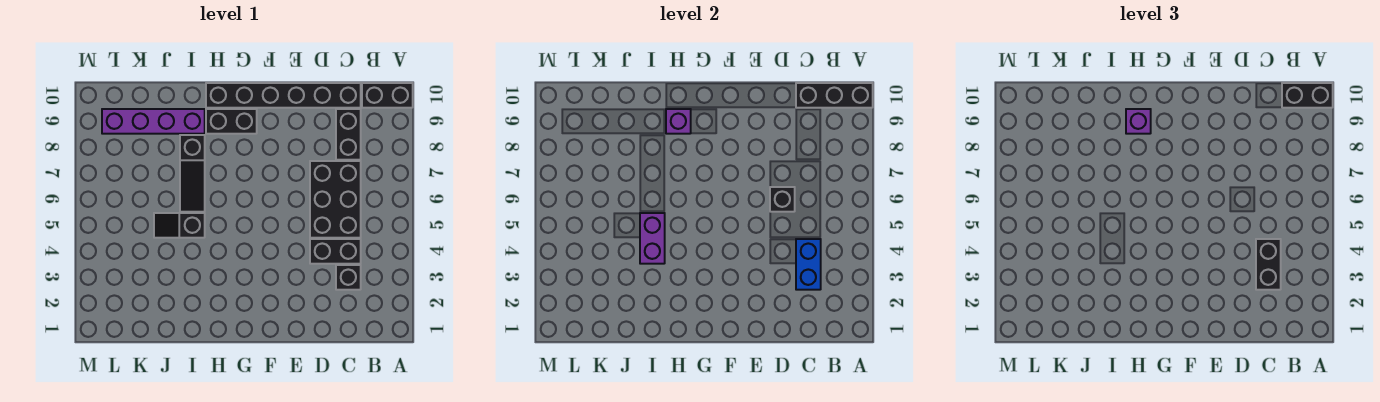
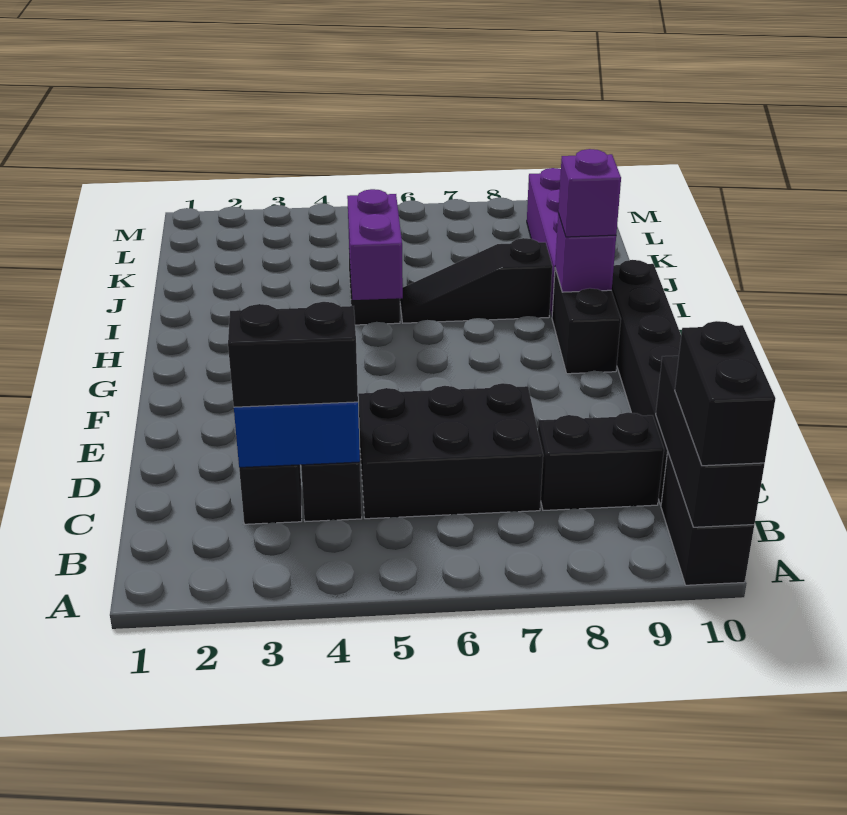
black 1x1 brick [770,187,795,212] -> none
purple 1x2 brick [640,213,665,264] -> purple 1x2 brick turned to [347,189,403,300]

